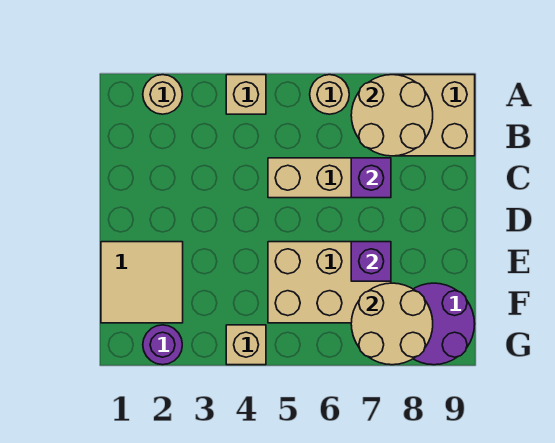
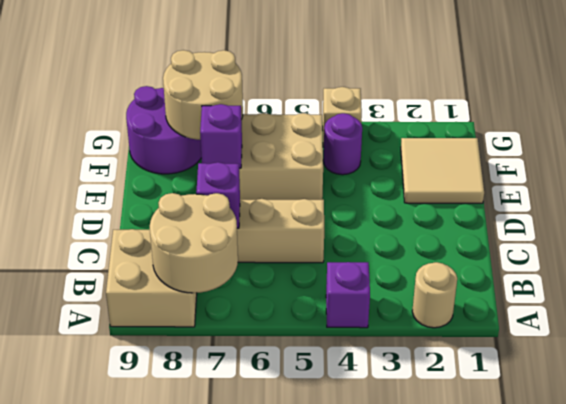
tan 1x1 brick [226,75,266,114] -> purple 1x1 brick [326,262,370,328]
tan 1x1 round brick [310,75,349,114] -> none
purple 1x1 round brick [143,325,182,365] -> purple 1x1 round brick moved to [323,113,362,175]

